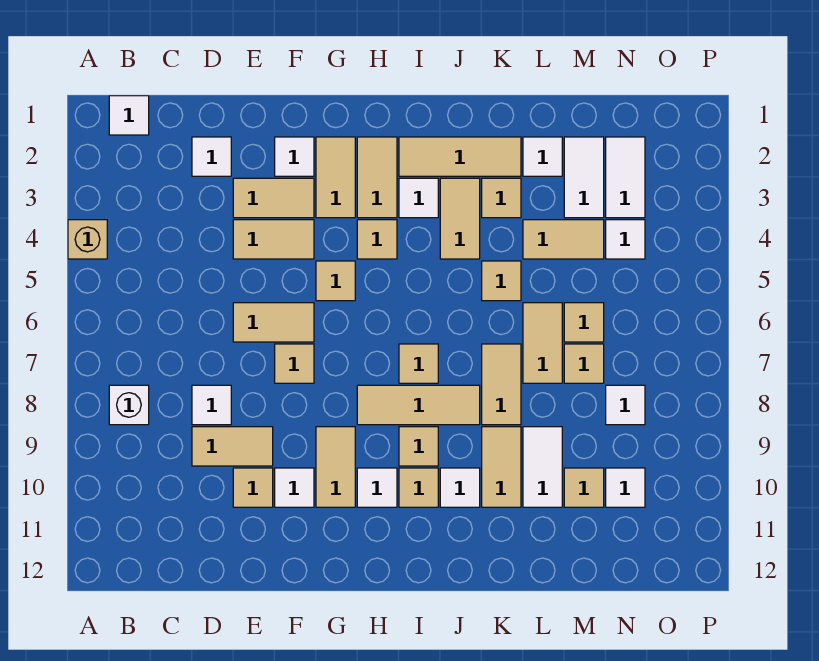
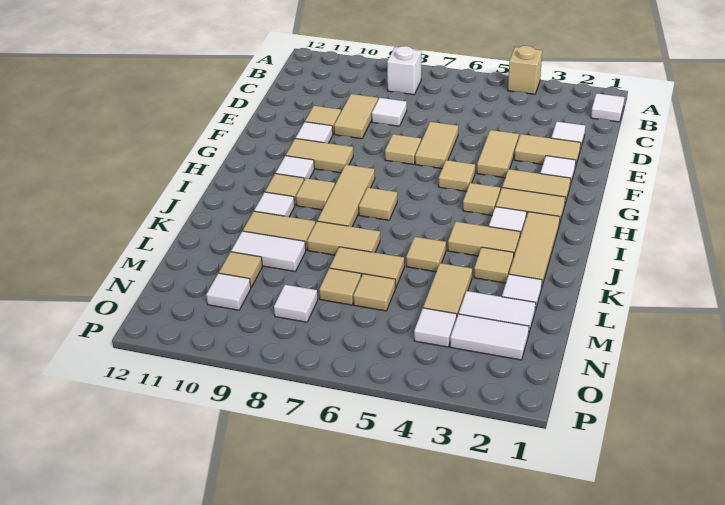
tan 1x2 tile [233,178,314,218] -> tan 1x2 tile turned to [514,134,581,168]

